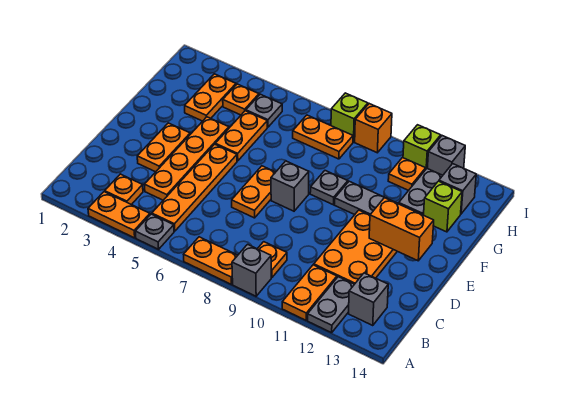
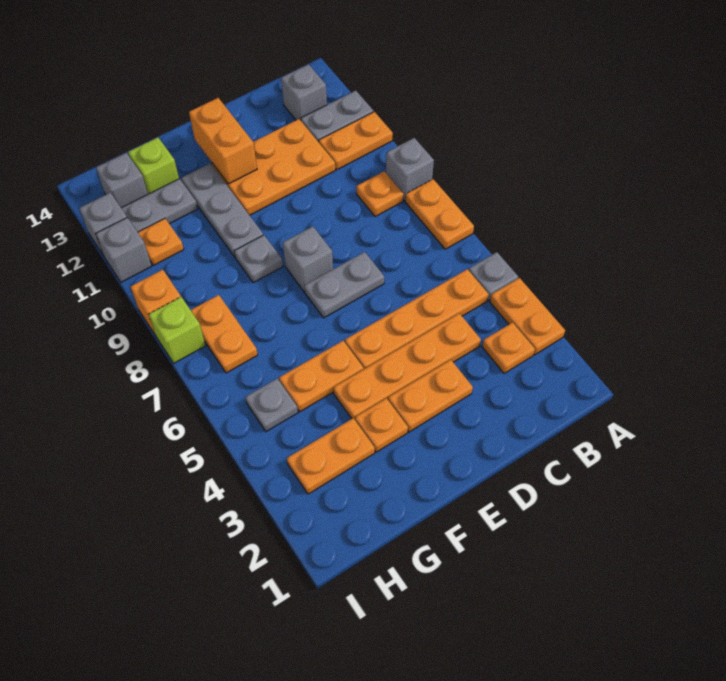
orange 1x2 plate [232,166,275,218] -> grey 1x2 plate [304,252,384,318]
orange 1x1 plate [223,84,259,115] -> orange 1x1 plate moved to [355,398,408,452]
lime 1x1 brick [403,125,441,169] -> grey 1x1 brick [96,218,152,282]

